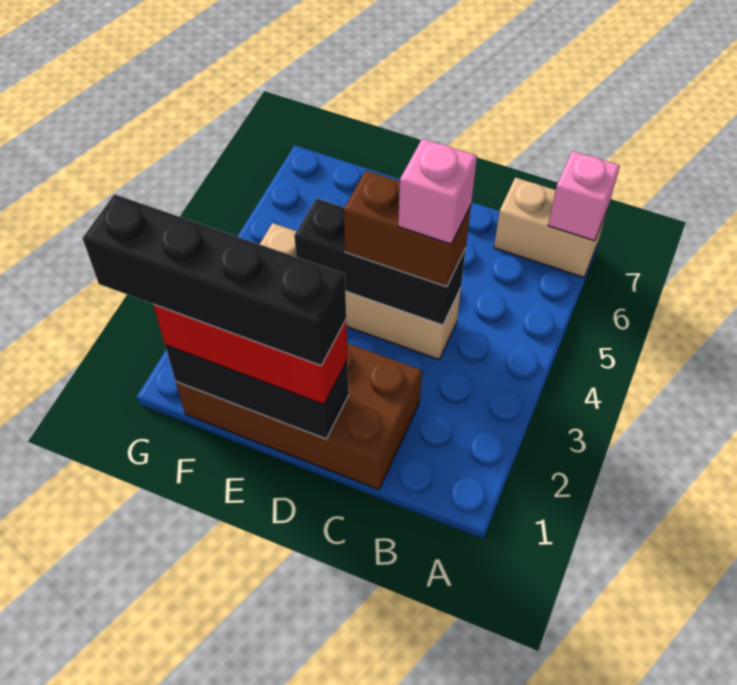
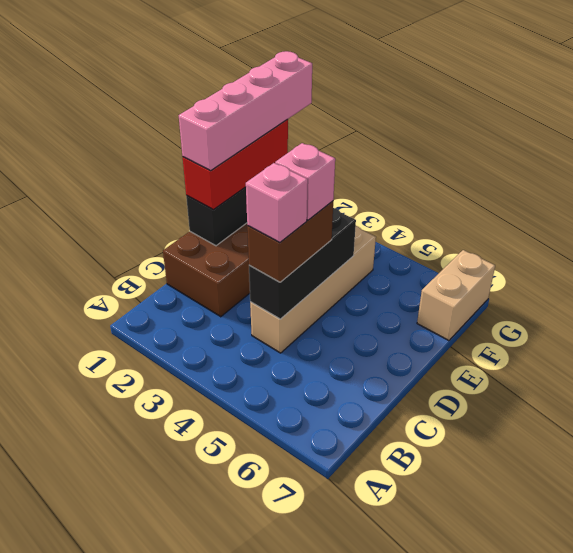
tan 1x2 brick [494,177,607,277] -> tan 1x2 brick moved to [417,250,495,341]
pink 1x1 brick [548,151,620,241] -> pink 1x1 brick moved to [275,143,335,220]
black 1x4 brick [83,194,346,365] -> pink 1x4 brick [179,51,312,171]

